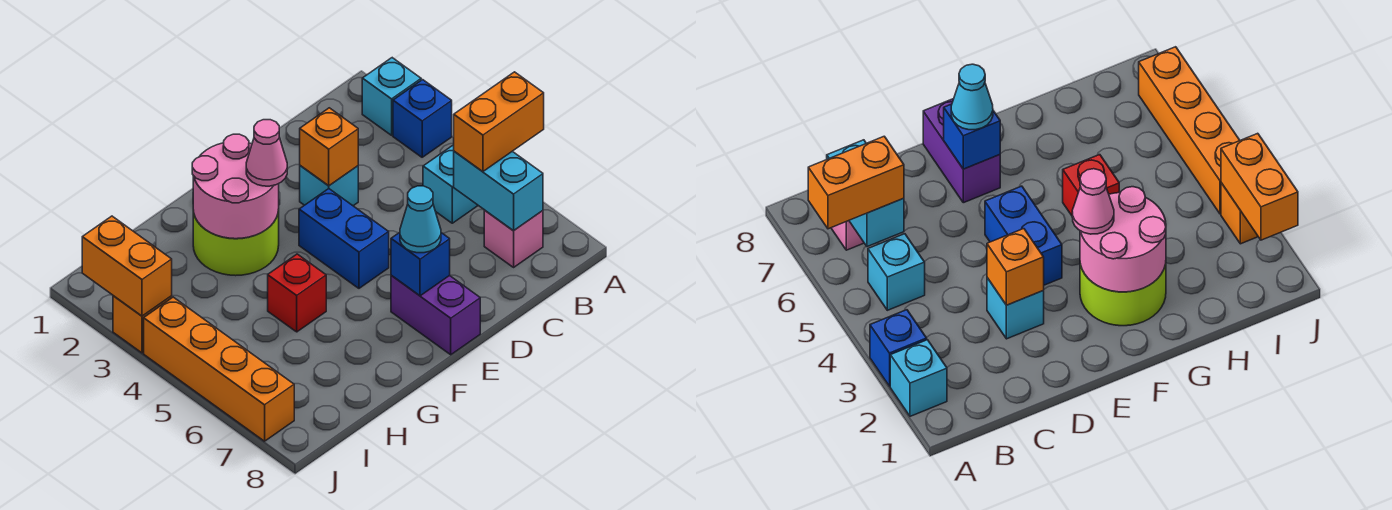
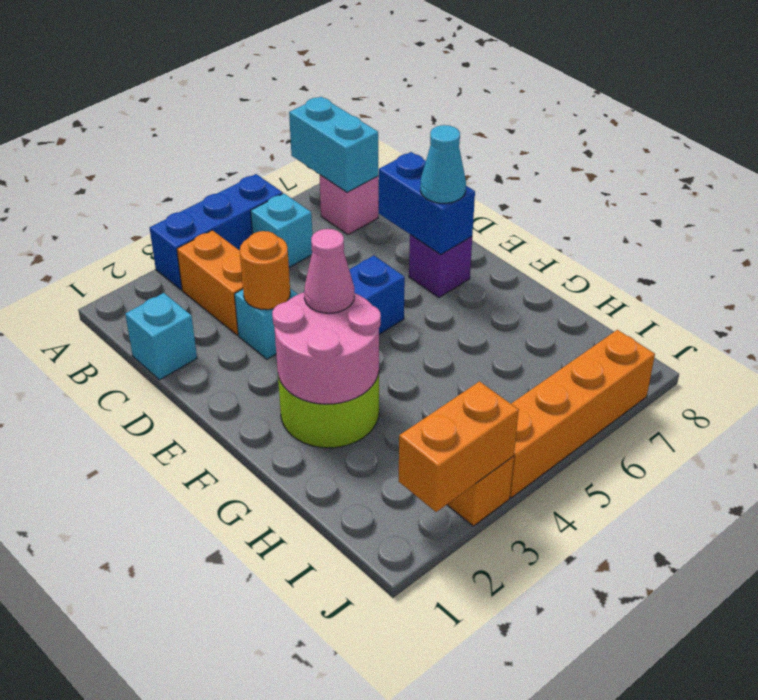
cyan 1x1 brick [362,58,421,135] -> cyan 1x1 brick moved to [125,293,197,380]
blue 1x1 brick [393,80,452,157] -> blue 1x3 brick [150,174,283,290]
orange 1x2 brick [454,72,544,172] -> orange 1x2 brick moved to [177,230,243,335]
cyan 1x2 brick [454,151,543,231] -> cyan 1x2 brick turned to [289,97,378,193]
orange 1x1 brick [300,108,358,186] -> orange 1x1 round brick [240,231,290,310]
purple 1x2 brick [391,276,480,355] -> purple 1x1 brick [409,235,472,297]
blue 1x1 brick [391,232,450,296] -> blue 1x2 brick [378,152,475,254]
red 1x1 brick [268,254,326,332] -> none

